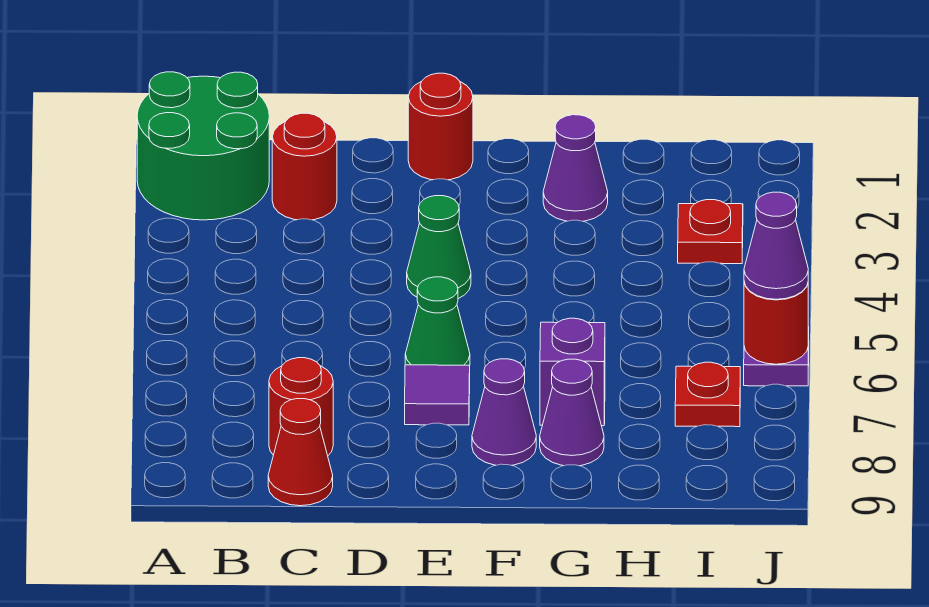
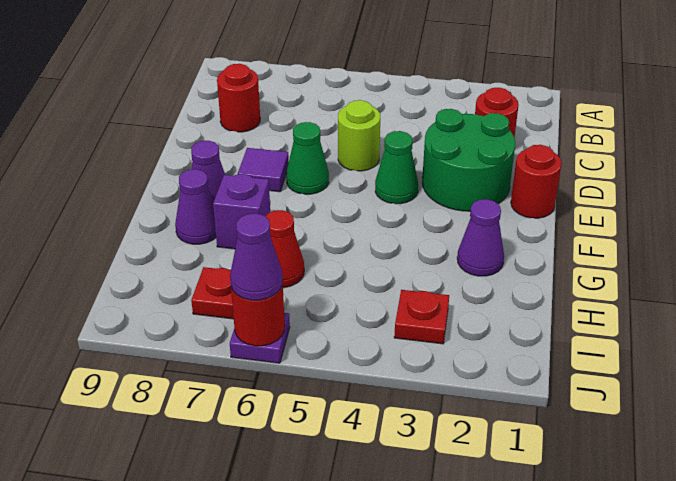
green 2x2 round brick [137,72,269,220] -> green 2x2 round brick moved to [422,109,515,211]
red 1x1 cone [268,399,333,506] -> red 1x1 cone moved to [265,210,304,288]
none -> lime 1x1 round brick [338,100,380,171]

